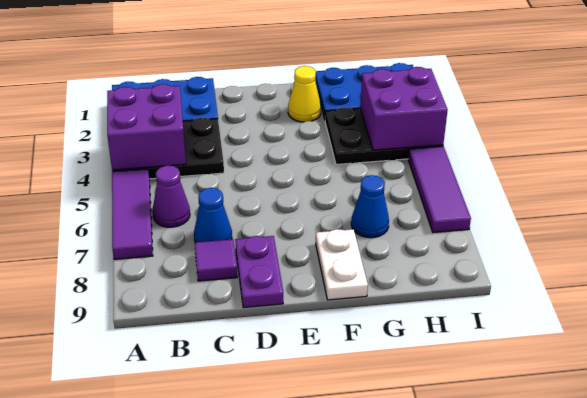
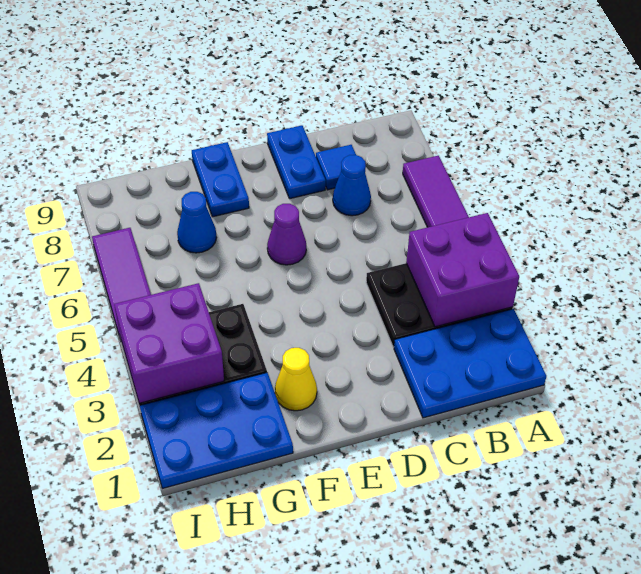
purple 1x1 cone [152,165,190,227] -> purple 1x1 cone moved to [267,204,306,265]
purple 1x1 tile [195,239,237,281] -> blue 1x1 tile [316,145,356,190]
purple 1x2 plate [235,236,283,308] -> blue 1x2 plate [267,125,326,199]
white 1x2 plate [316,229,368,300] -> blue 1x2 plate [192,142,249,217]

